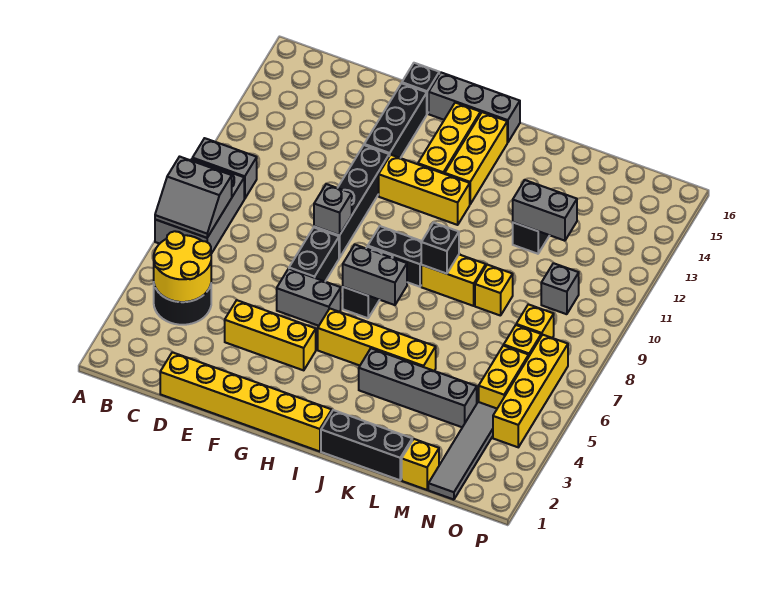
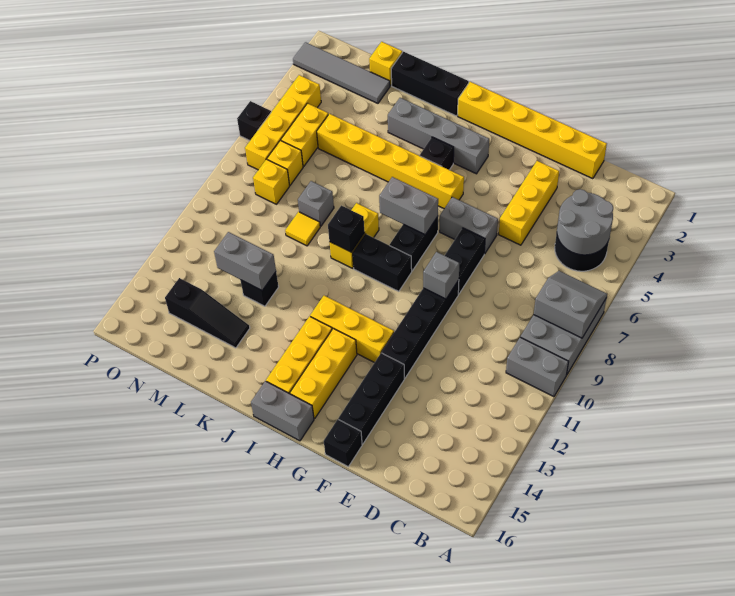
yellow 2x2 round brick [154,231,211,302] -> grey 2x2 round brick [557,189,613,255]
yellow 1x3 brick [225,300,316,370] -> yellow 1x3 brick turned to [499,161,559,245]
grey 1x3 brick [429,73,520,143] -> grey 1x2 brick [251,381,314,441]
yellow 1x4 brick [318,309,436,371] -> yellow 1x6 brick [317,114,464,208]
none -> black 1x1 brick [420,137,454,170]
grey 1x4 brick [359,348,477,427] -> grey 1x4 brick moved to [388,98,489,174]
yellow 1x2 brick [421,255,486,306] -> yellow 1x2 brick turned to [329,203,379,268]
yellow 1x1 brick [475,265,513,316] -> yellow 1x1 tile [285,212,320,246]
none -> black 1x3 slope [165,278,250,348]
grey 1x4 tile [428,402,497,500] -> grey 1x4 tile turned to [293,42,390,103]
grey 1x1 brick [541,263,579,314] -> grey 1x1 brick moved to [298,181,334,226]
none -> black 1x1 brick [237,101,271,141]

